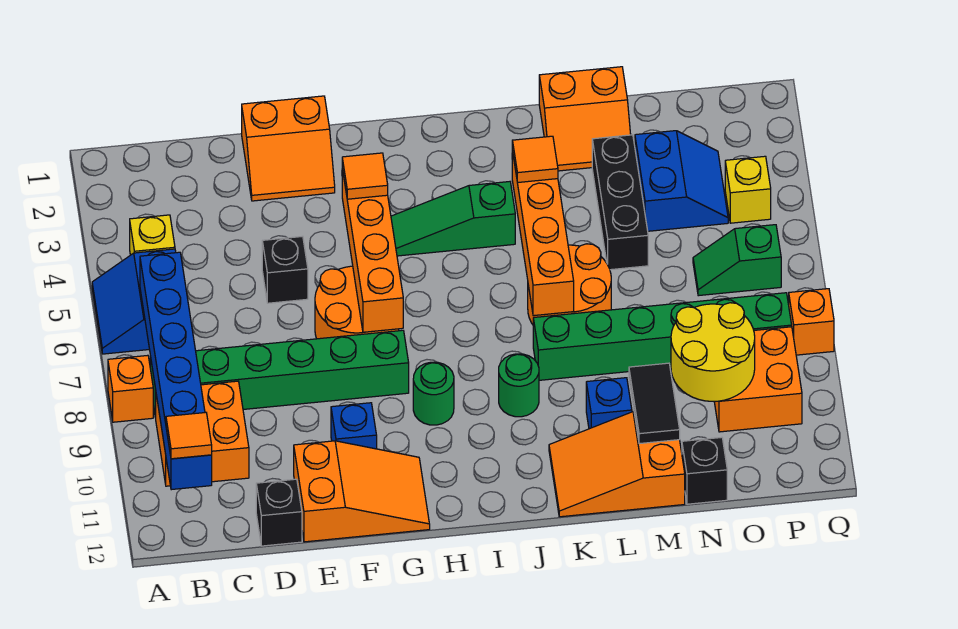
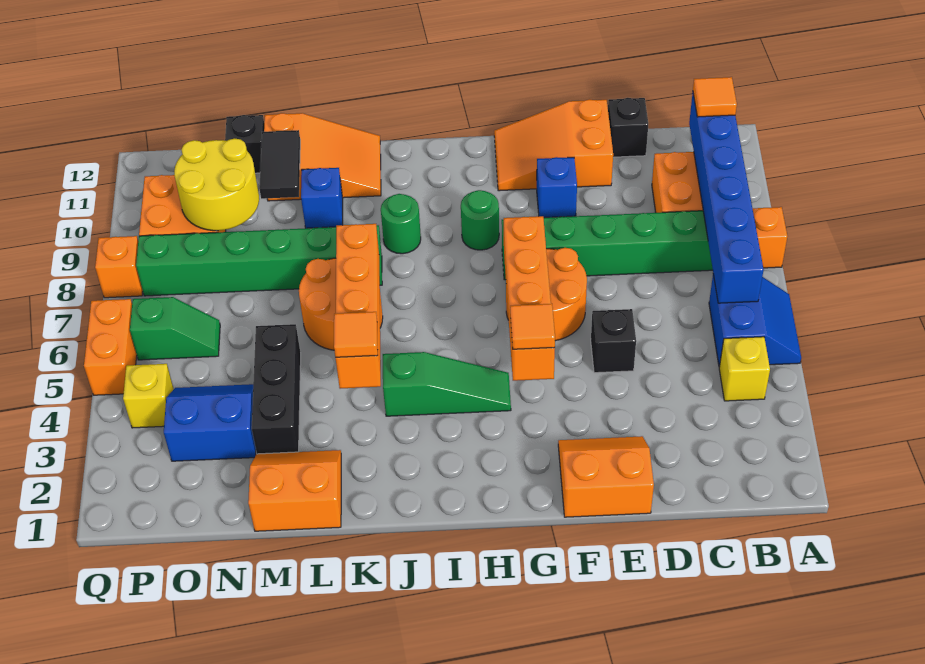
blue 2x2 slope [635,131,728,231] -> blue 2x2 slope turned to [164,384,256,461]
none -> orange 1x2 brick [84,299,137,395]

